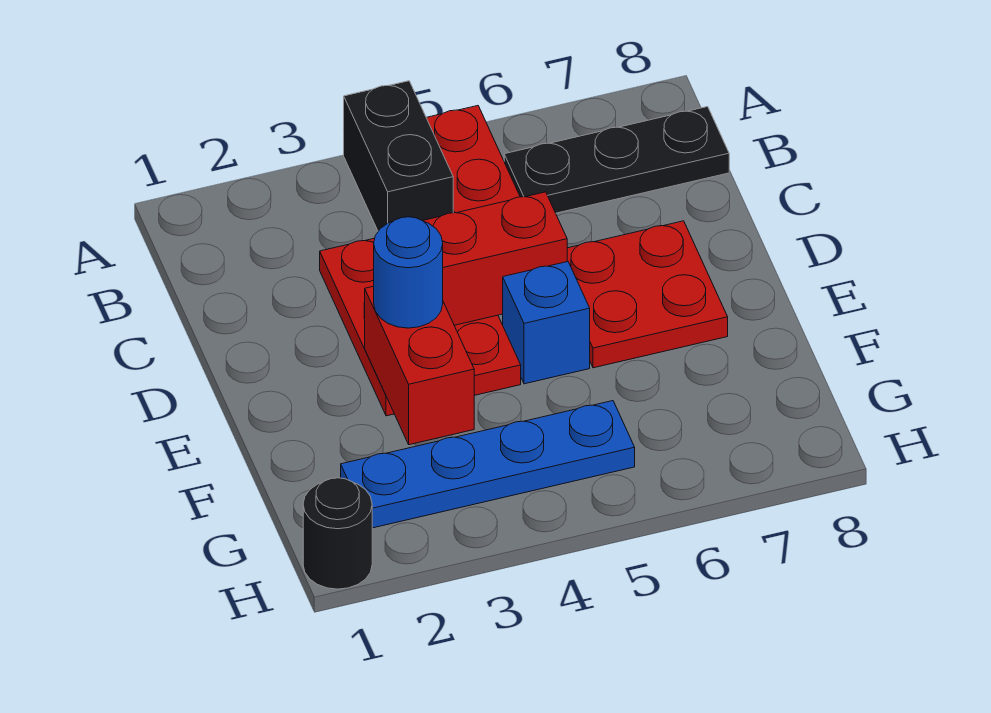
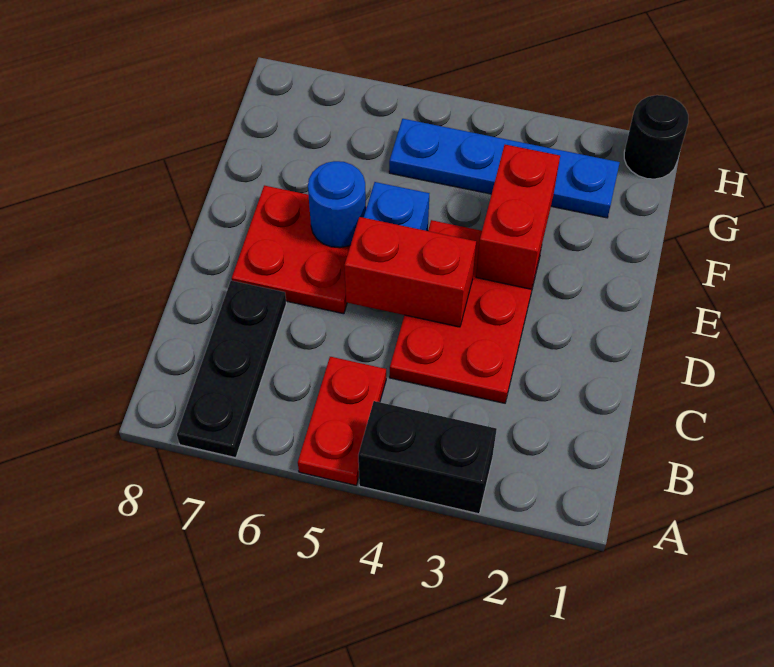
black 1x2 brick [344,81,453,231] -> black 1x2 brick turned to [358,401,497,514]
black 1x3 plate [504,107,729,213] -> black 1x3 plate turned to [177,281,286,458]
blue 1x1 round brick [374,217,443,328] -> blue 1x1 round brick moved to [308,161,366,248]

